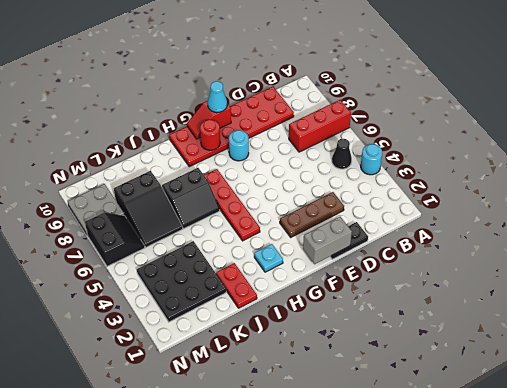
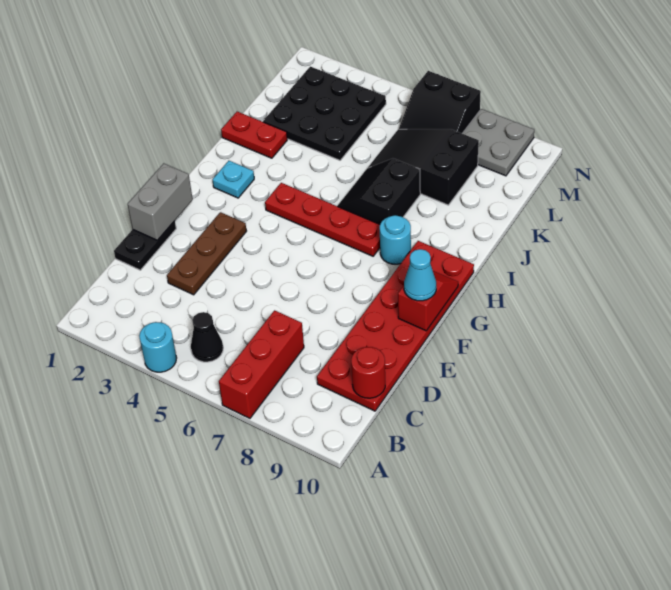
cyan 1x1 round brick [229,130,249,161] -> cyan 1x1 round brick moved to [380,215,411,264]
red 1x1 round brick [200,120,220,150] -> red 1x1 round brick moved to [351,347,385,398]

